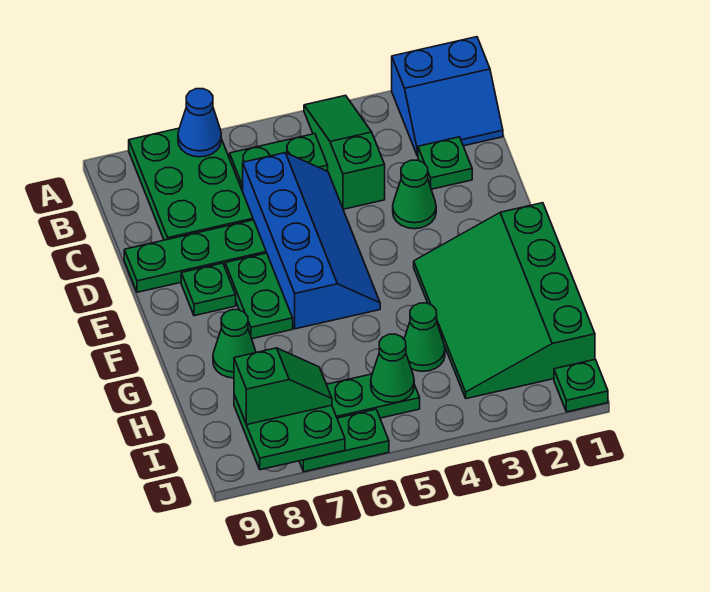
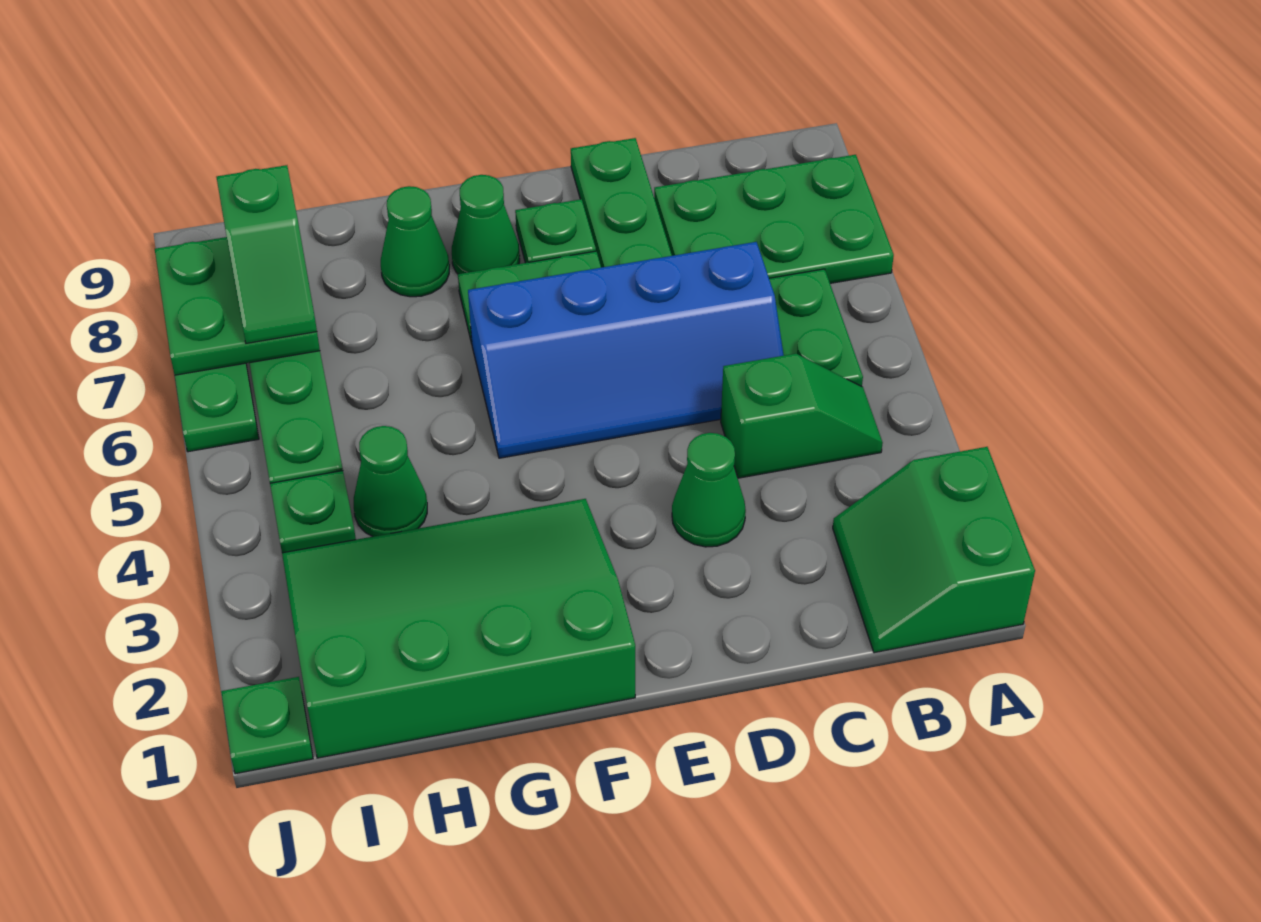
blue 2x2 slope [392,37,503,156] -> green 2x2 slope [833,447,1035,653]
green 1x3 slope [304,95,385,209] -> green 1x2 slope [721,354,883,478]
blue 1x1 cone [178,89,221,157] -> none
green 1x1 plate [418,137,472,189] -> green 1x1 plate moved to [270,471,356,553]
green 1x1 cone [371,334,414,403] -> green 1x1 cone moved to [452,175,520,274]

